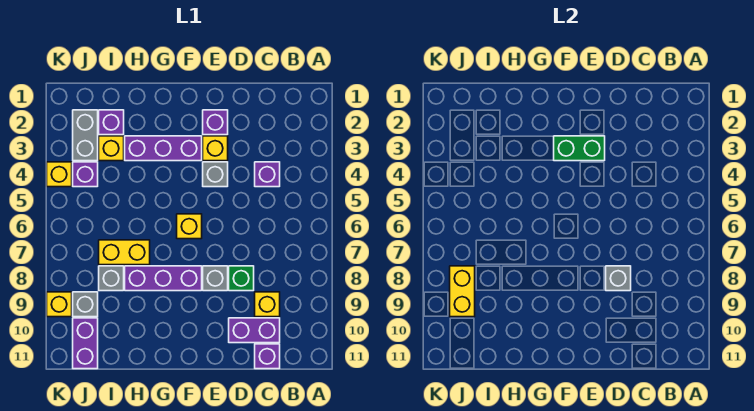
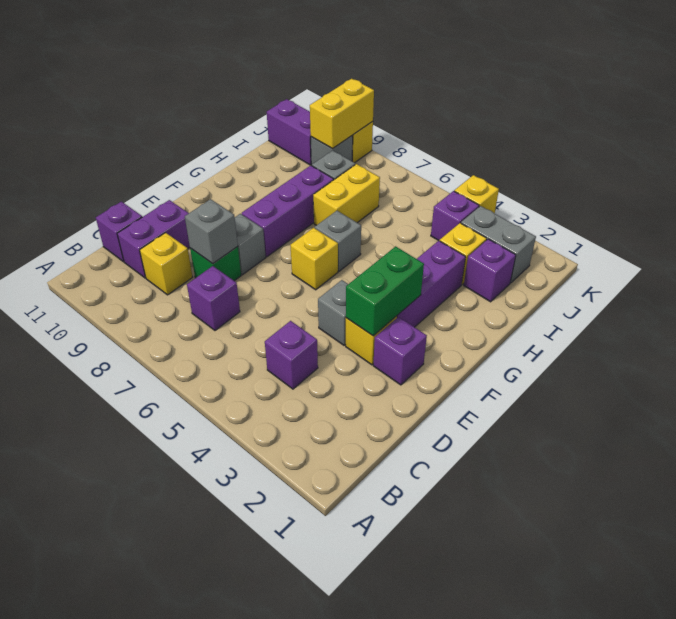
none -> purple 1x1 brick [187,266,240,330]
none -> grey 1x1 brick [315,211,361,271]
yellow 1x2 brick [450,266,475,317] -> yellow 1x2 brick turned to [310,79,374,149]

